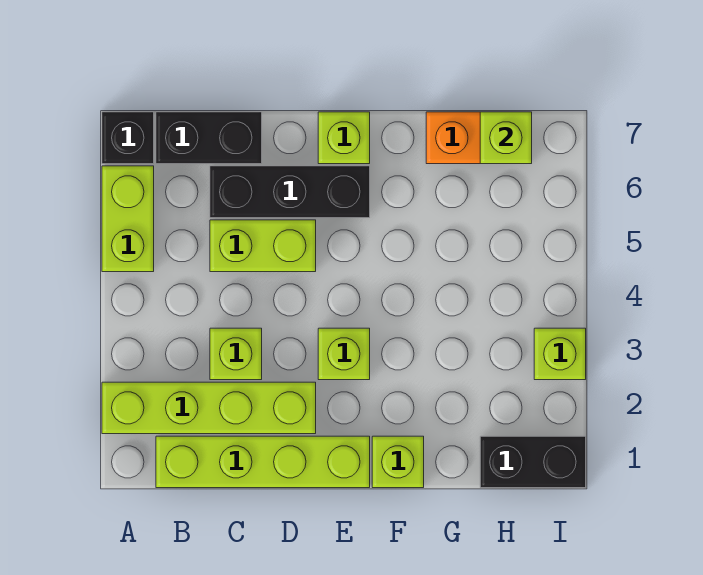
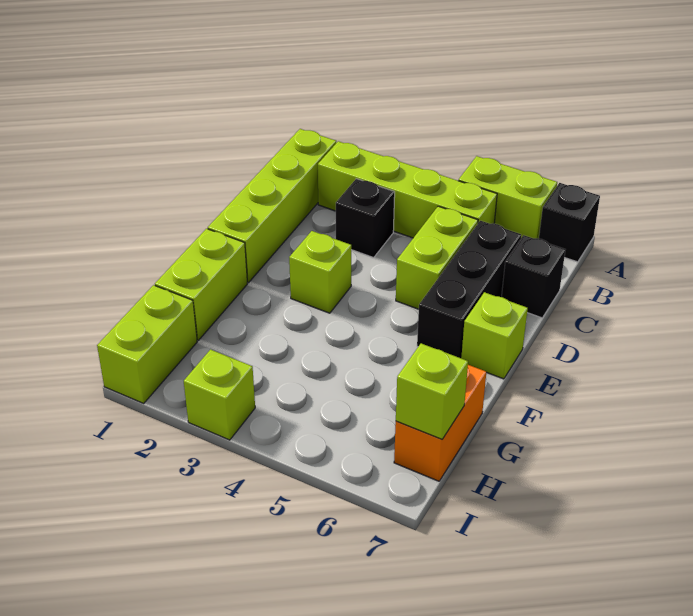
lime 1x4 brick [102,382,316,434] -> lime 1x4 brick turned to [318,141,497,238]
black 1x2 brick [156,112,262,164] -> black 1x1 brick [502,235,565,318]
lime 1x1 brick [210,328,262,380] -> black 1x1 brick [336,179,395,258]
lime 1x1 brick [372,436,424,488] -> lime 1x2 brick [155,229,248,340]
black 1x2 brick [480,436,586,488] -> lime 1x2 brick [97,285,197,403]

